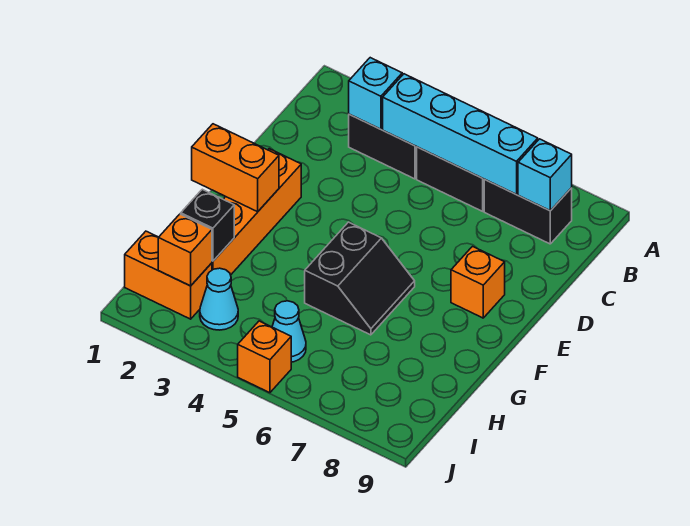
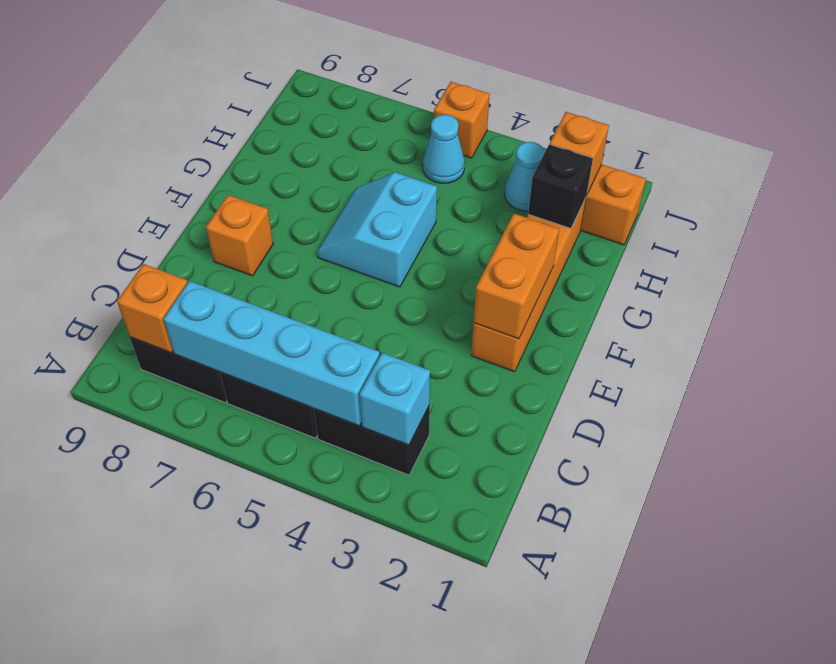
cyan 1x1 brick [518,139,572,211] -> orange 1x1 brick [117,264,188,353]
orange 1x2 brick [192,124,279,212] -> orange 1x2 brick turned to [474,214,559,339]
black 2x2 slope [305,222,415,335] -> cyan 2x2 slope [317,172,437,287]

